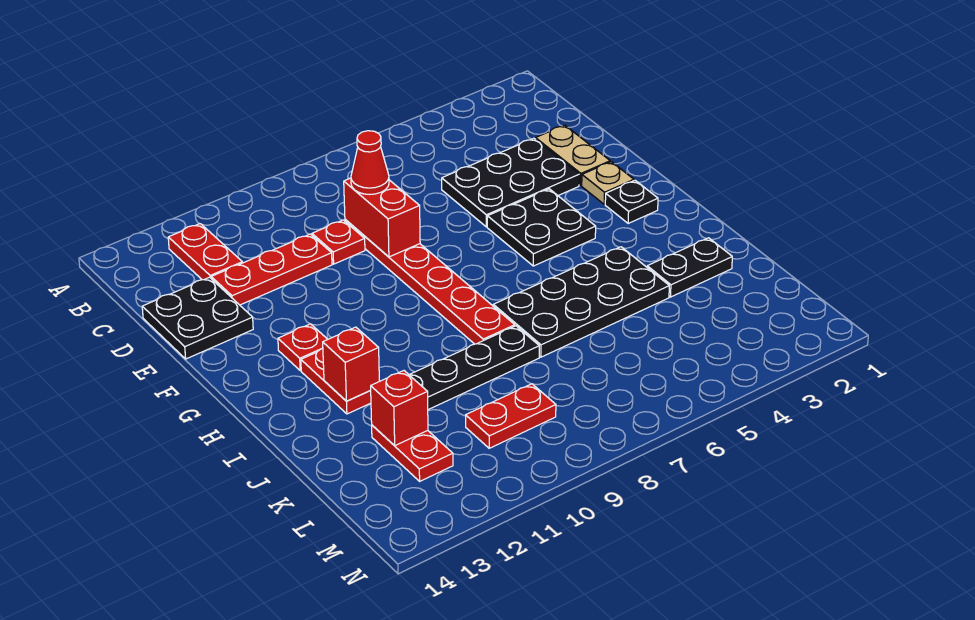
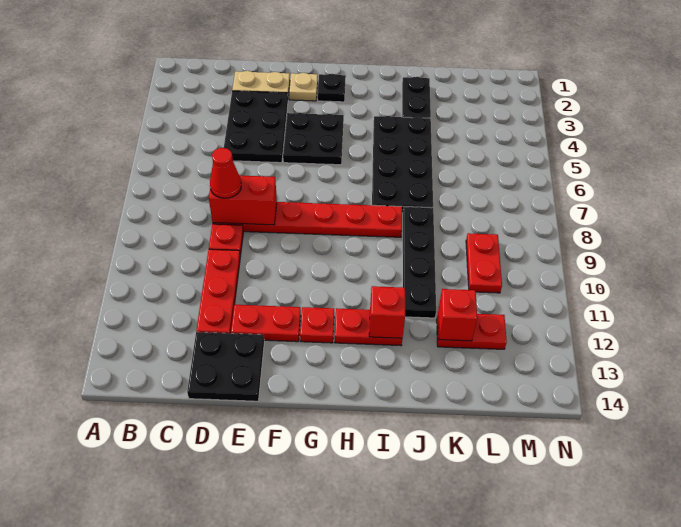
red 1x2 plate [168,224,243,280] -> red 1x2 plate moved to [231,305,301,342]

